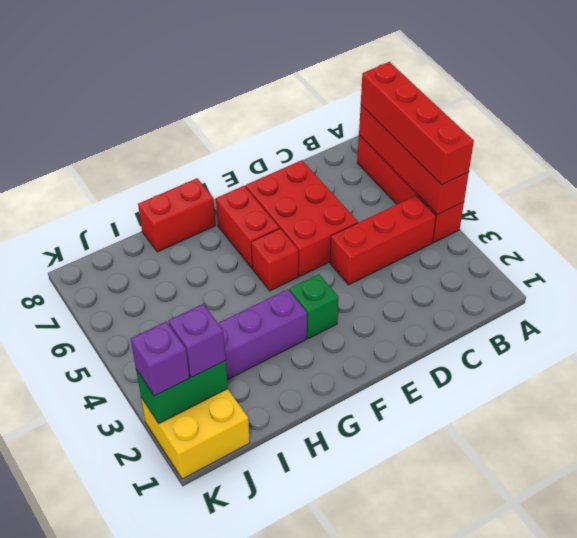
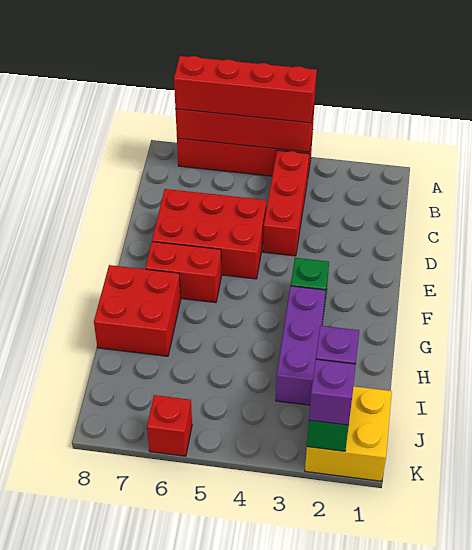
red 1x1 brick [251,228,298,291] -> red 1x1 brick moved to [147,395,192,456]
red 1x2 brick [138,178,216,252] -> red 2x2 brick [94,265,181,356]

